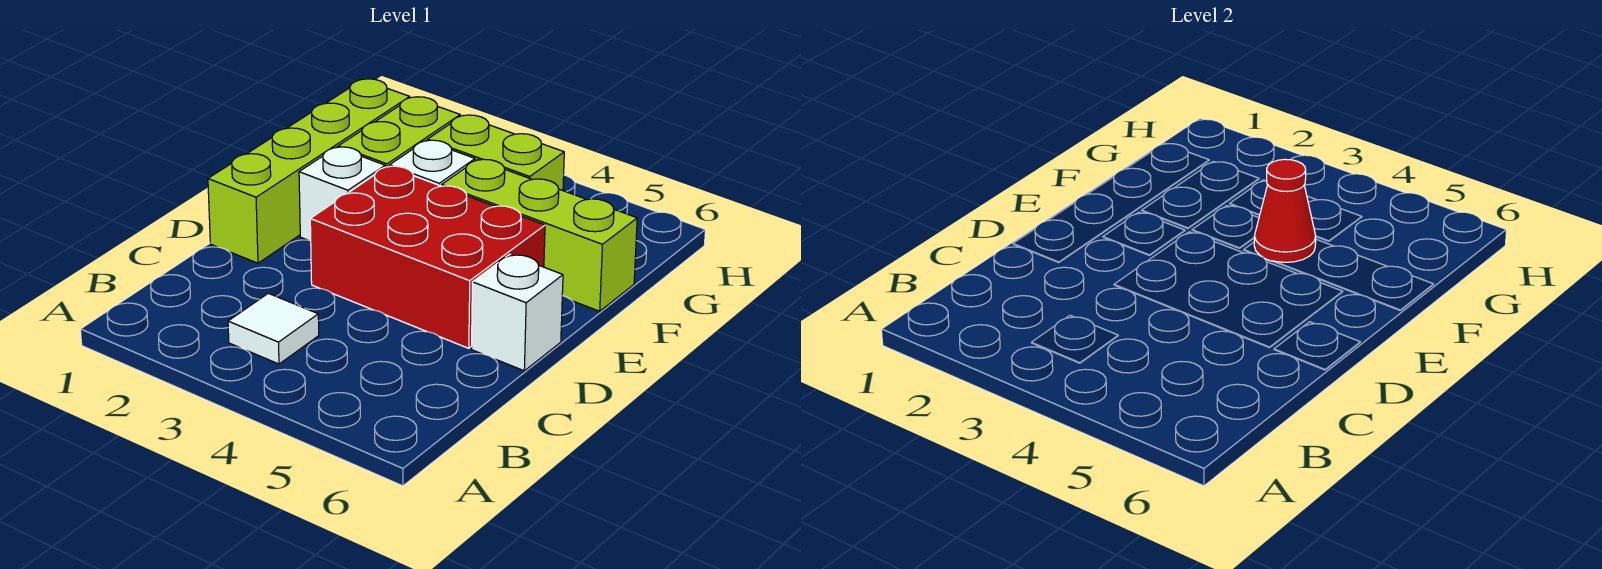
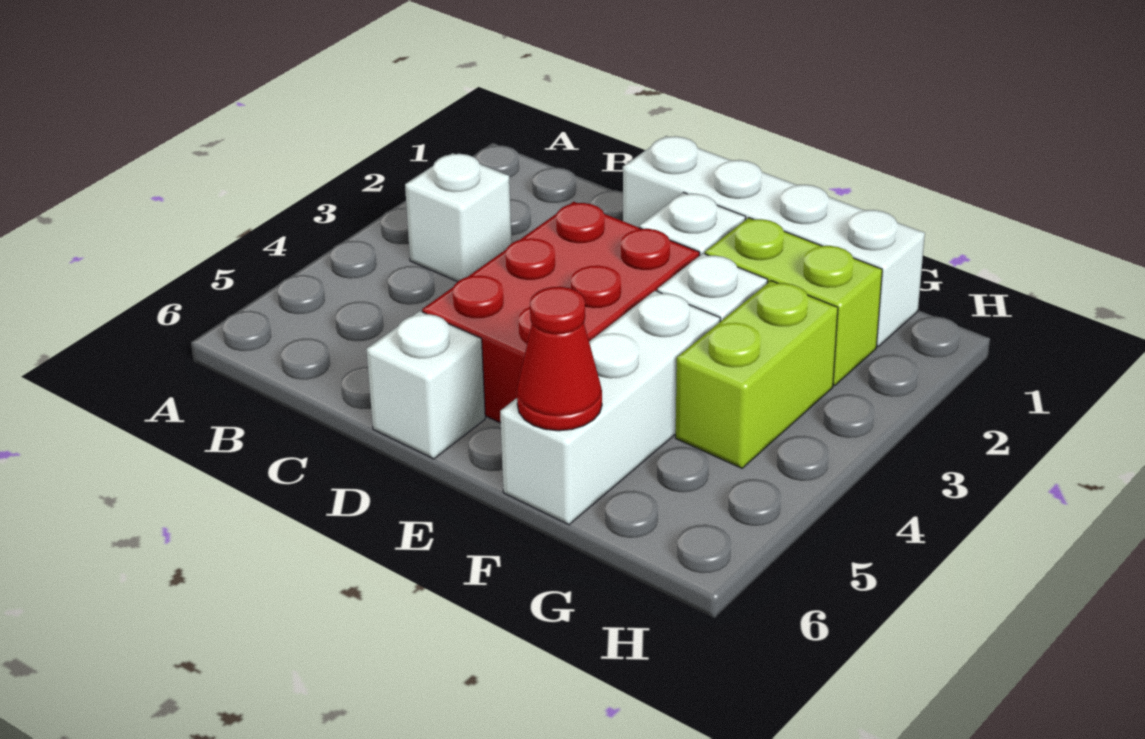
white 1x1 tile [228,293,319,364] -> white 1x1 brick [405,153,512,282]
lime 1x4 brick [208,79,410,263] -> white 1x4 brick [623,136,925,346]
lime 1x3 brick [442,159,637,311] -> white 1x3 brick [500,291,720,525]
red 1x1 cone [1254,159,1316,262] -> red 1x1 cone moved to [517,287,602,431]

